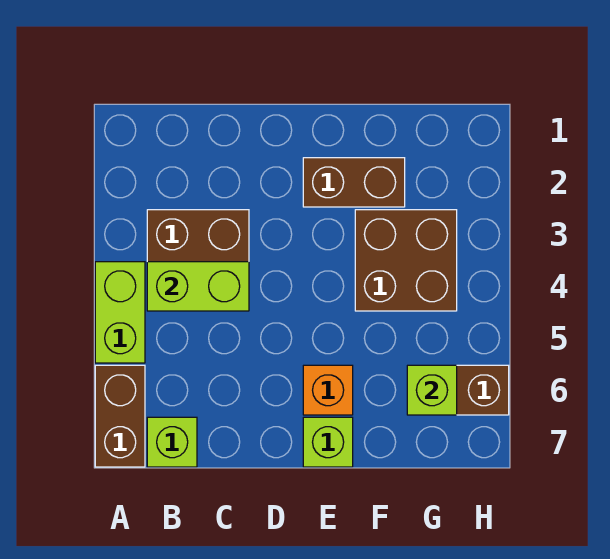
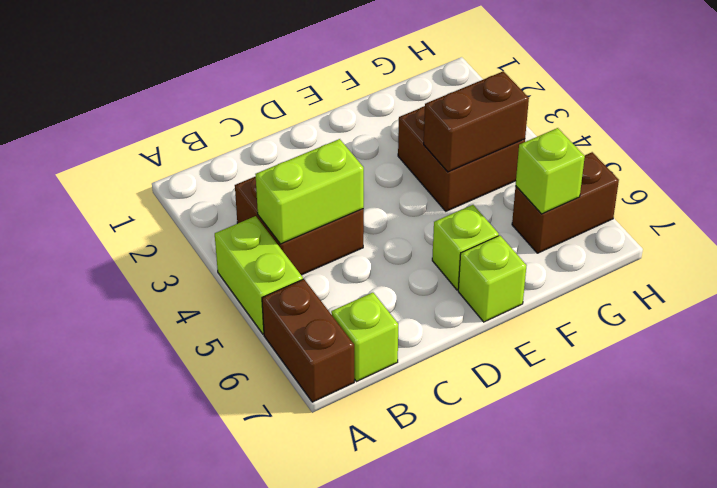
brown 1x2 brick [303,158,405,207] -> brown 1x2 brick moved to [424,71,529,172]
orange 1x1 brick [303,365,353,415] -> lime 1x1 brick [432,205,499,290]

